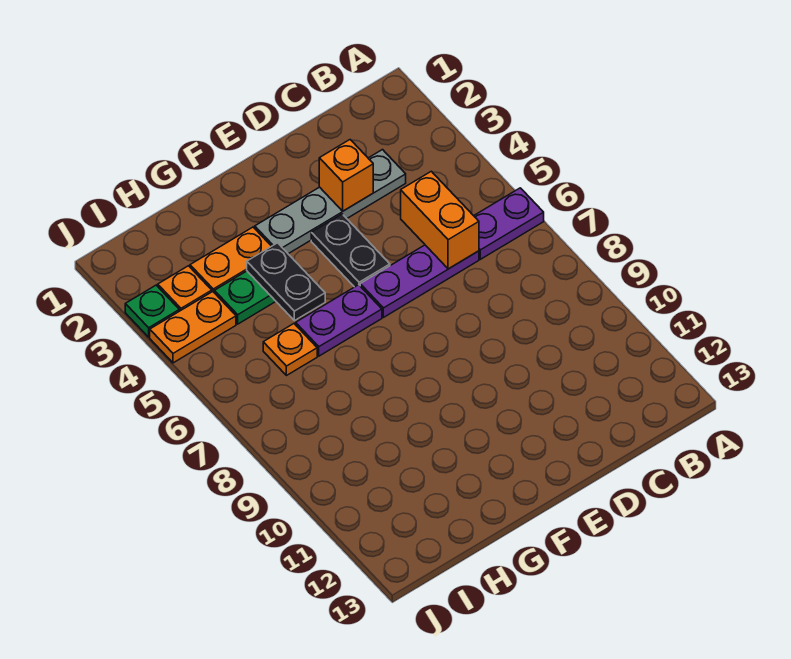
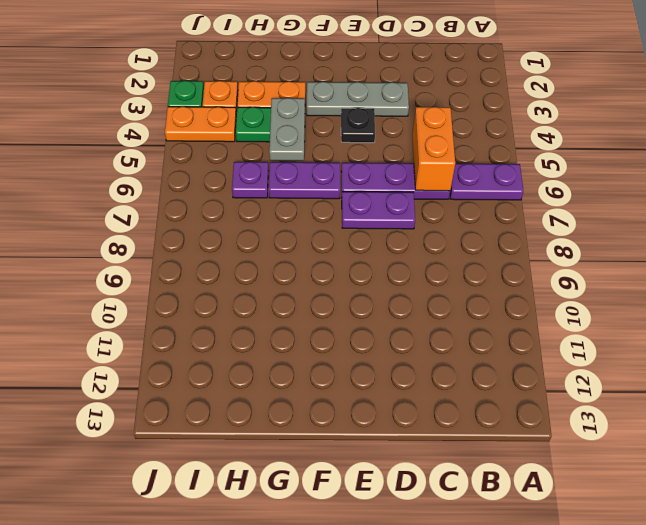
grey 1x4 plate [255,150,406,254] -> grey 1x3 plate [307,82,409,116]
orange 1x1 brick [319,140,373,211] -> none
none -> purple 1x2 plate [342,192,415,229]
black 1x2 plate [311,214,390,287] -> black 1x1 plate [341,108,375,143]
black 1x2 plate [247,243,325,321] -> grey 1x2 plate [269,98,305,161]
orange 1x1 plate [263,324,317,376] -> purple 1x1 plate [232,162,268,198]

